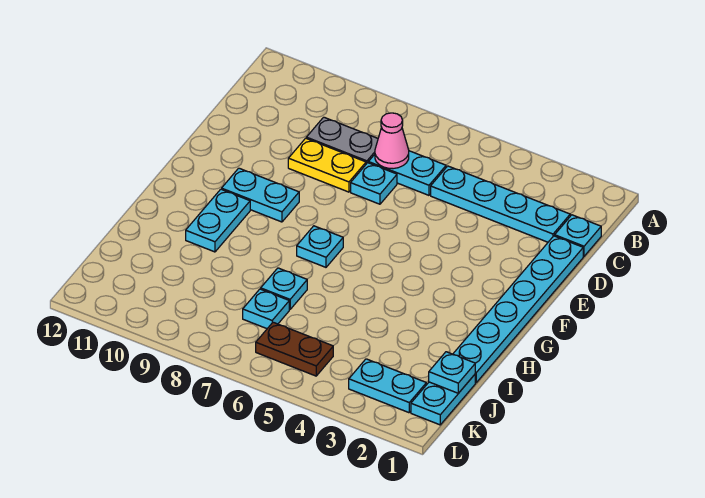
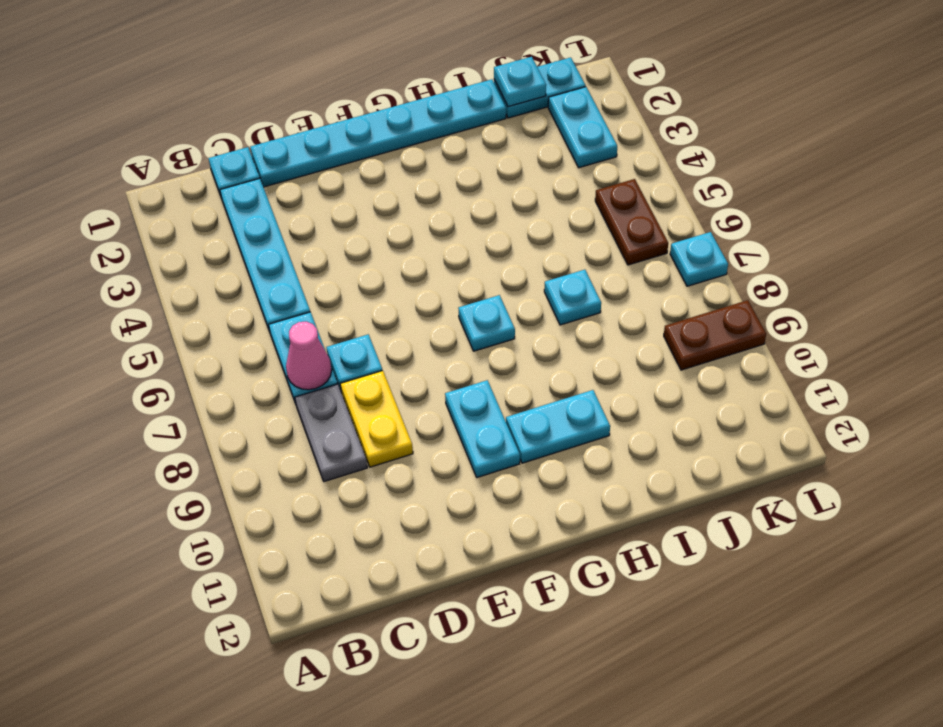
cyan 1x1 plate [243,289,289,329] -> cyan 1x1 plate moved to [670,232,728,286]
none -> brown 1x2 plate [664,300,766,370]

